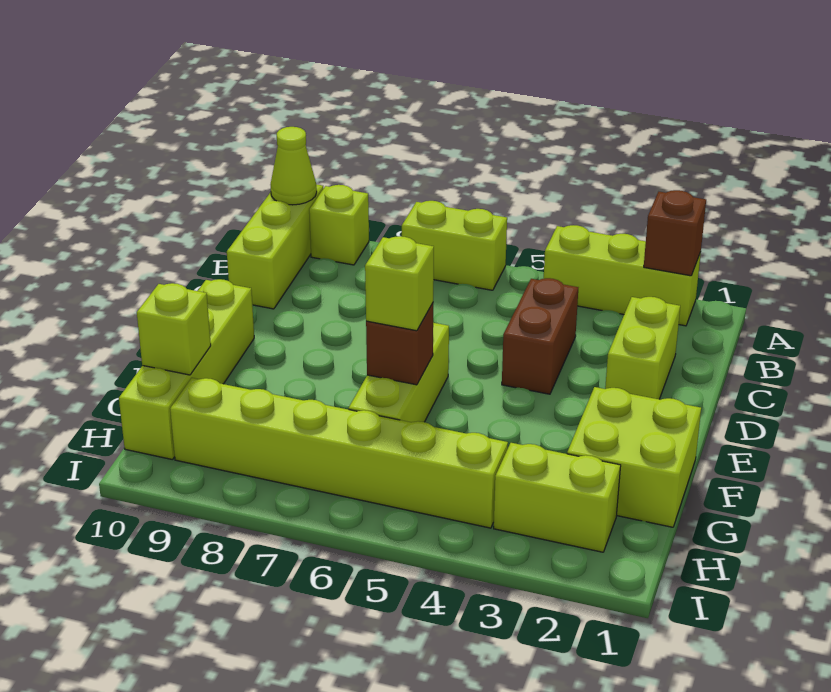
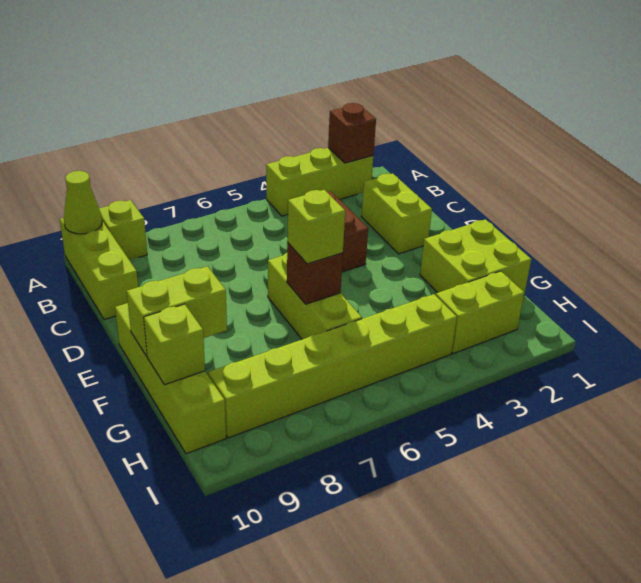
lime 1x2 brick [402,201,507,290] -> lime 1x2 brick moved to [127,266,227,356]

